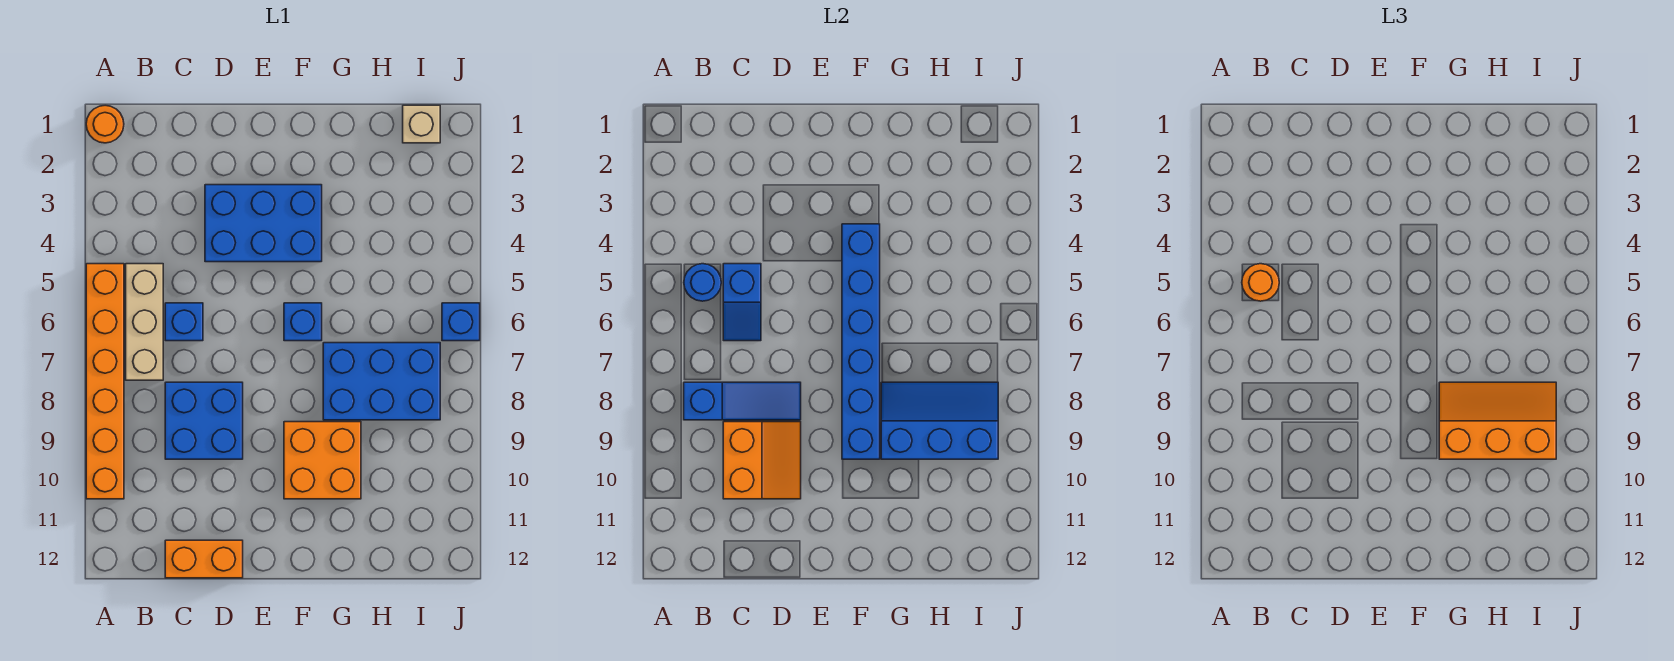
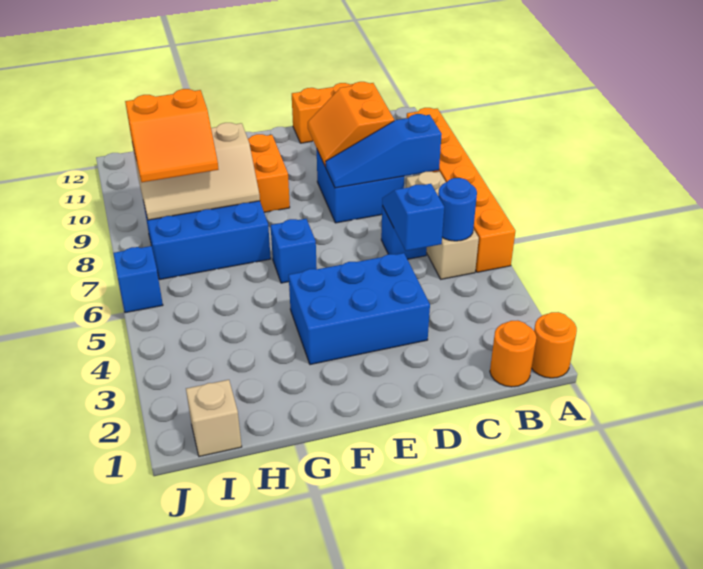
orange 1x1 round brick [1242,264,1279,301] -> orange 1x1 round brick moved to [490,320,536,387]
blue 1x6 brick [842,224,880,459] -> none
blue 2x3 slope [881,382,998,459] -> tan 2x3 slope [133,123,260,220]
orange 2x3 slope [1439,382,1556,459] -> orange 2x2 slope [125,89,219,182]

